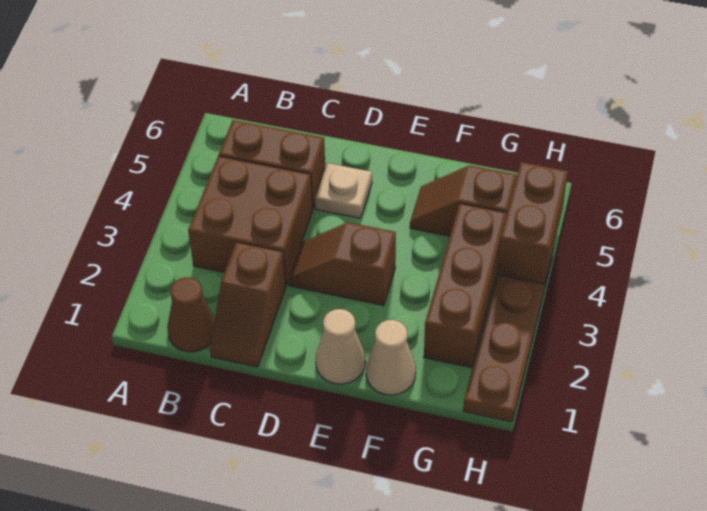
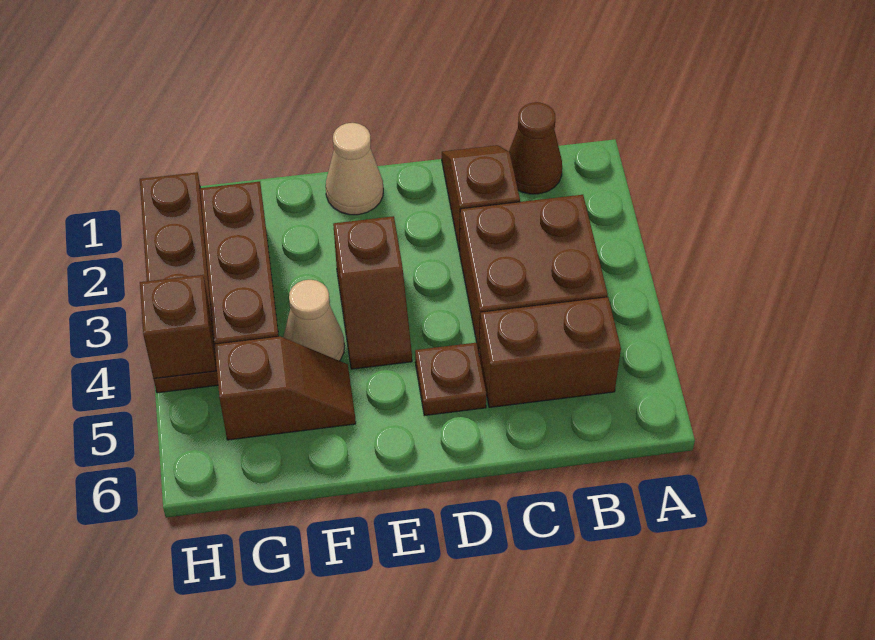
brown 1x2 slope [288,222,396,305] -> brown 1x2 slope turned to [333,216,412,369]
tan 1x1 plate [315,163,372,218] -> brown 1x1 plate [415,343,487,416]
tan 1x1 cone [366,320,416,395] -> tan 1x1 cone moved to [283,280,344,361]
brown 1x2 brick [497,162,568,284] -> brown 1x1 brick [140,275,216,379]

